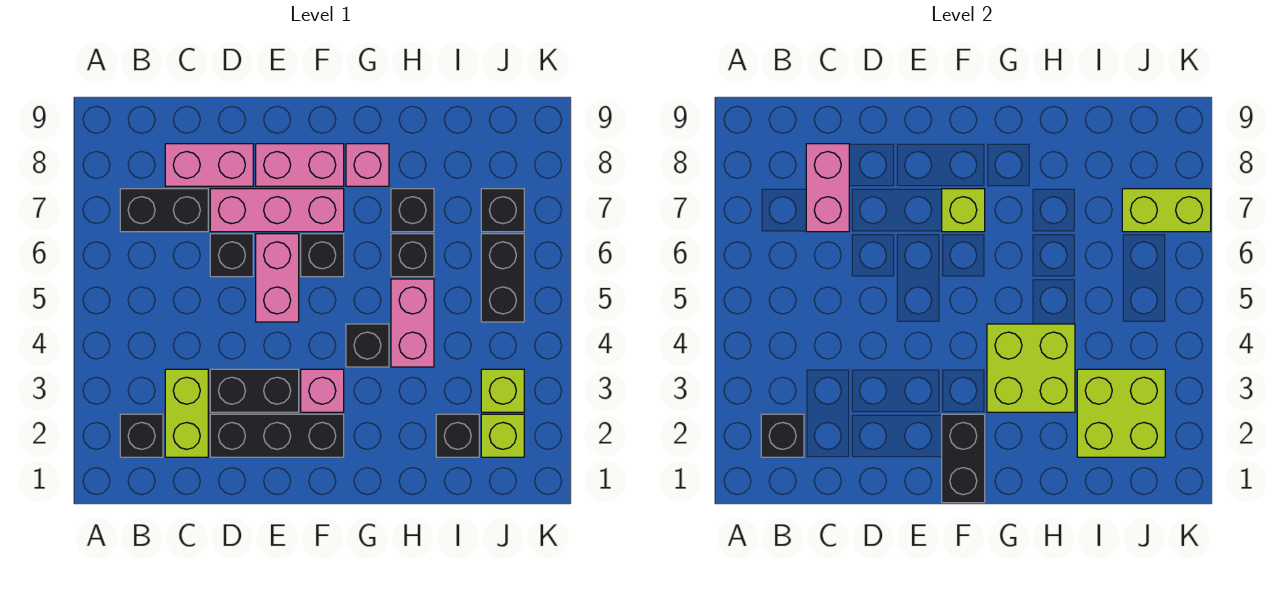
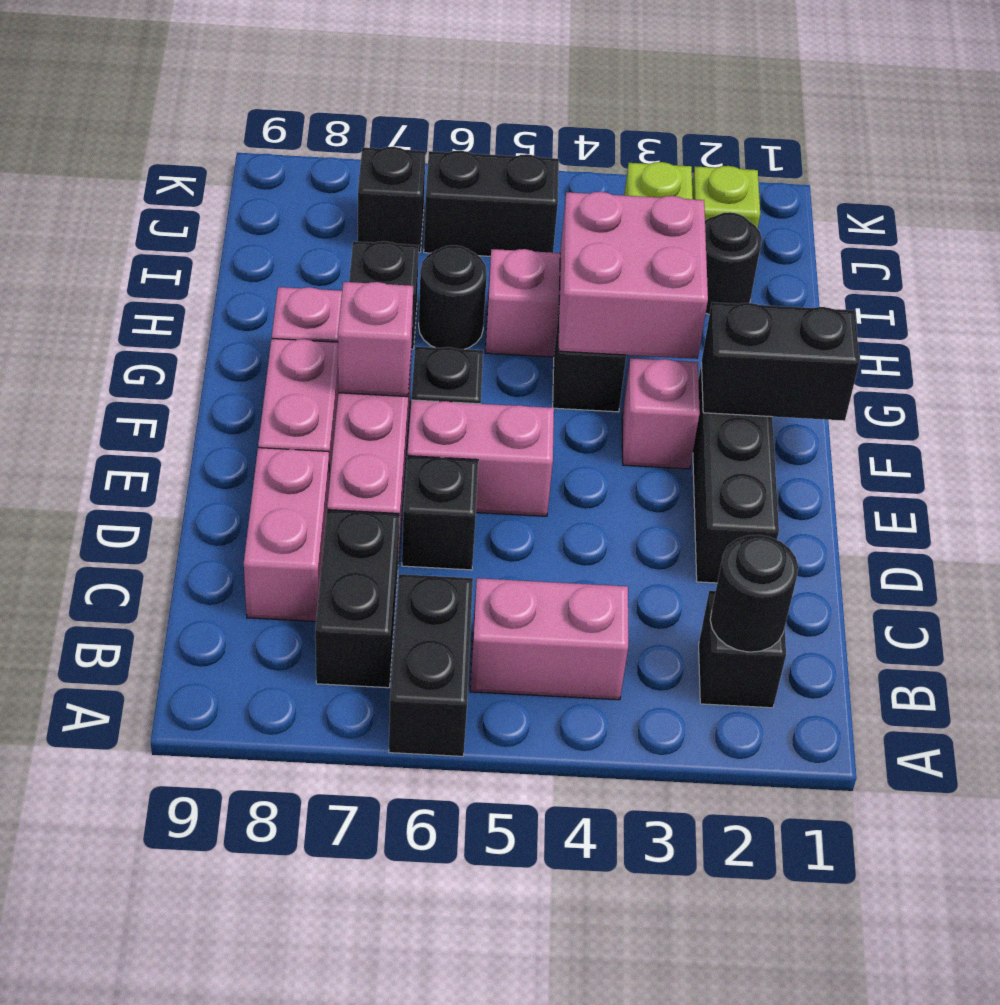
black 1x1 brick [761,414,804,457] -> black 1x1 round brick [710,535,798,652]
lime 1x2 brick [165,369,208,457] -> none
pink 1x2 brick [806,144,849,232] -> pink 1x2 brick moved to [470,578,628,700]
black 1x2 brick [210,369,299,412] -> black 1x2 brick moved to [389,574,473,756]
lime 1x1 brick [942,189,985,232] -> pink 1x1 brick [338,282,413,397]
lime 2x2 brick [987,324,1075,412] -> pink 2x2 brick [558,192,708,359]
black 1x1 brick [391,234,434,277] -> black 1x1 round brick [419,245,487,349]
black 1x1 brick [436,414,479,457] -> black 1x1 round brick [705,212,762,315]
lime 2x2 brick [1077,369,1165,457] -> none
lime 1x2 brick [1122,189,1211,232] -> none

